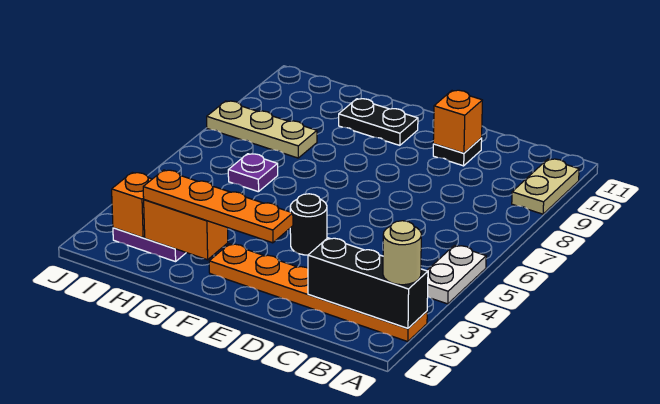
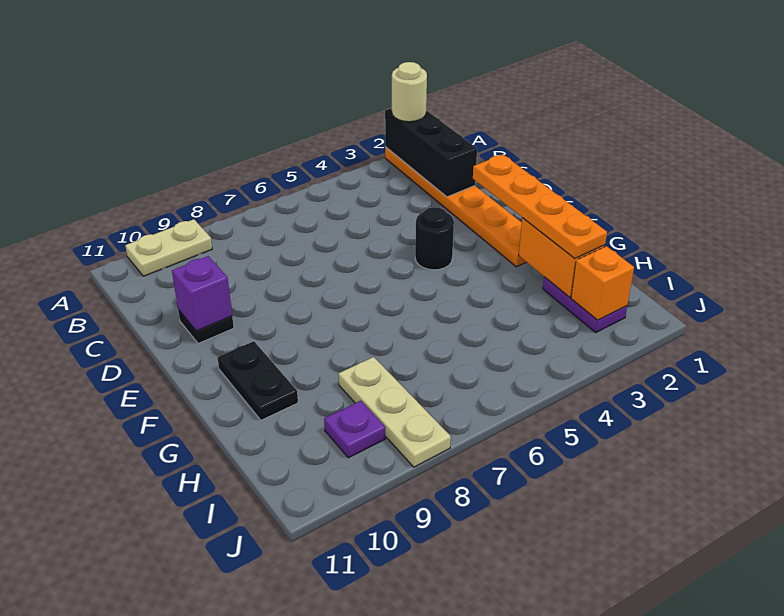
white 1x2 plate [427,245,486,304] -> none
orange 1x1 brick [433,90,482,153] -> purple 1x1 brick [172,256,232,331]
purple 1x1 plate [228,154,278,192] -> purple 1x1 plate moved to [324,401,385,458]

